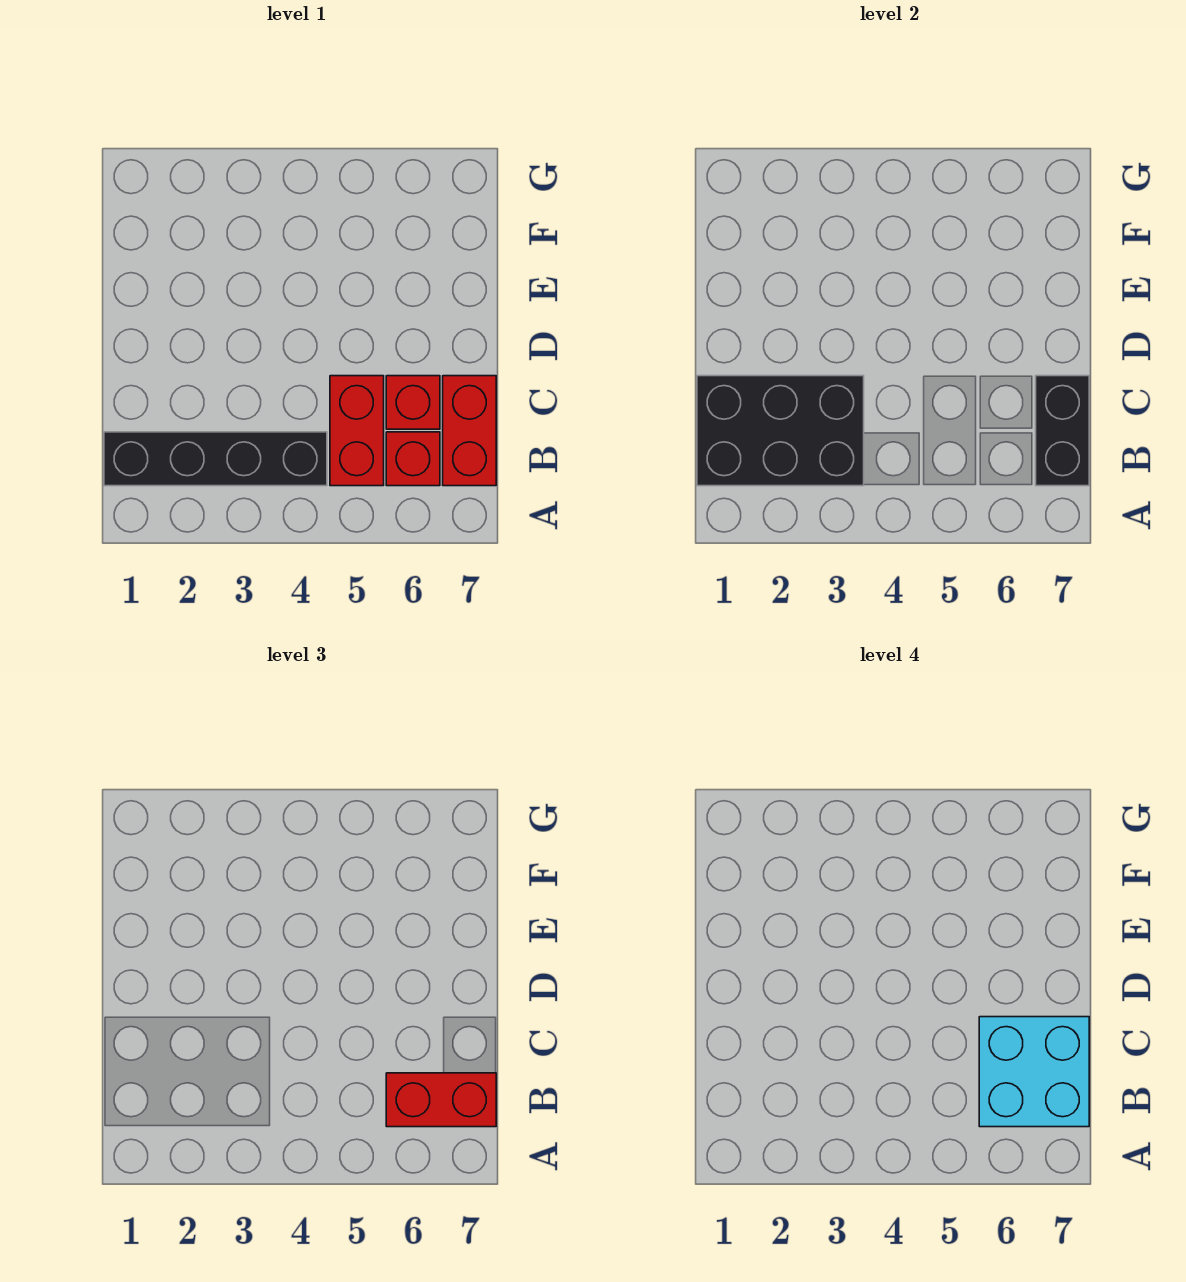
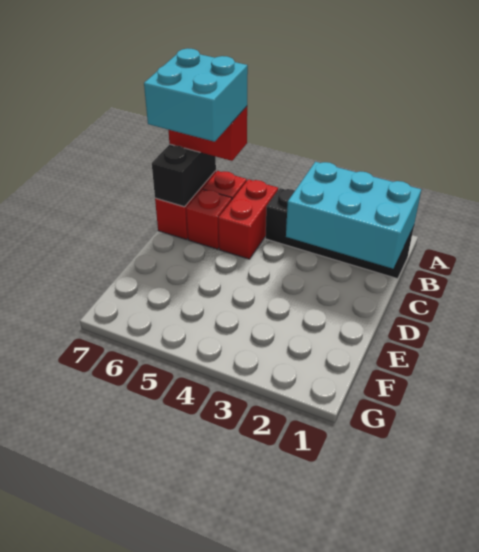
black 2x3 brick [697,376,864,486] -> cyan 2x3 brick [286,162,421,269]

